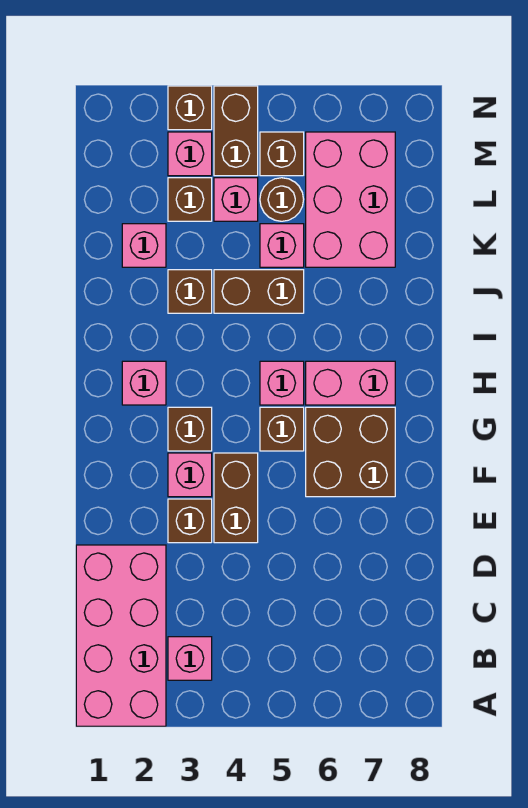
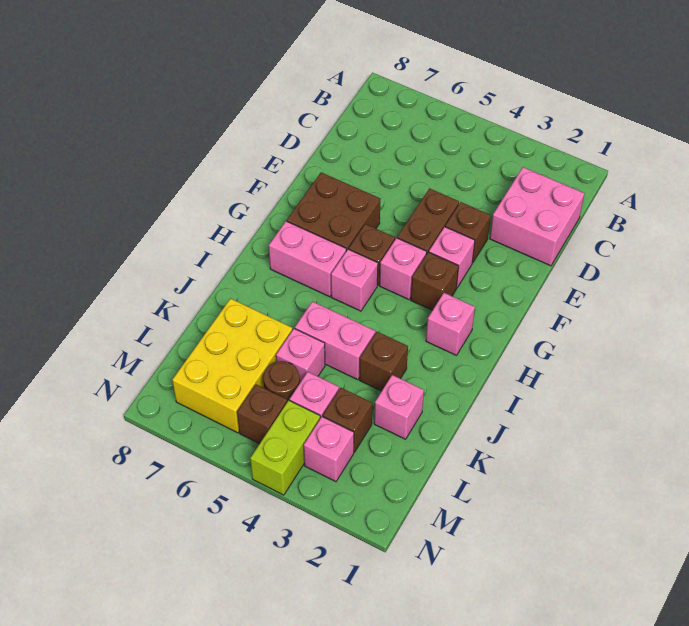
pink 2x4 brick [76,545,166,726] -> pink 2x2 brick [490,167,584,266]
pink 1x1 brick [168,637,212,680] -> pink 1x1 brick moved to [380,238,427,299]
brown 1x2 brick [214,270,304,313] -> pink 1x2 brick [295,302,375,380]
pink 2x3 brick [306,132,395,267] -> yellow 2x3 brick [172,298,292,433]
brown 1x2 brick [214,86,258,176] -> lime 1x2 brick [250,400,320,495]
brown 1x1 brick [168,86,212,130] -> none

